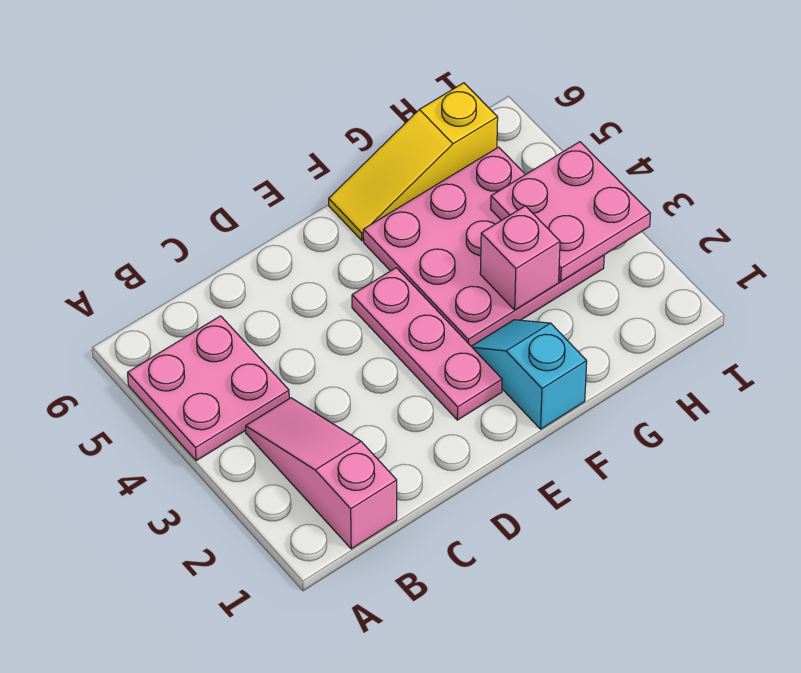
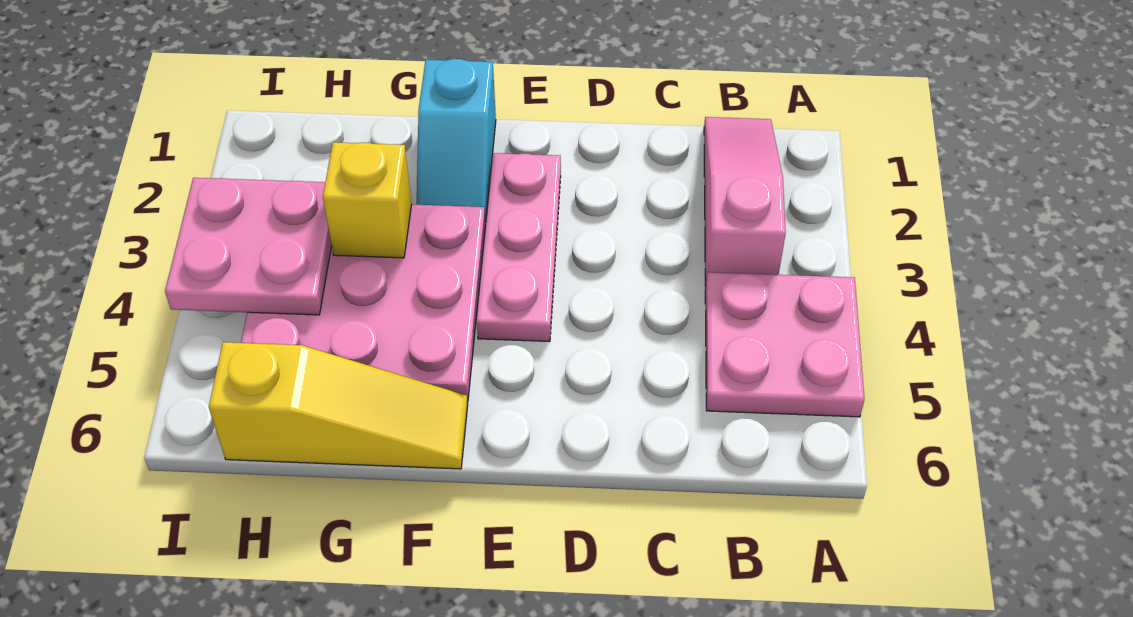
pink 1x3 slope [246,398,397,549] -> pink 1x3 slope turned to [704,117,786,287]
pink 1x1 brick [480,206,560,310] -> yellow 1x1 brick [323,142,412,258]

